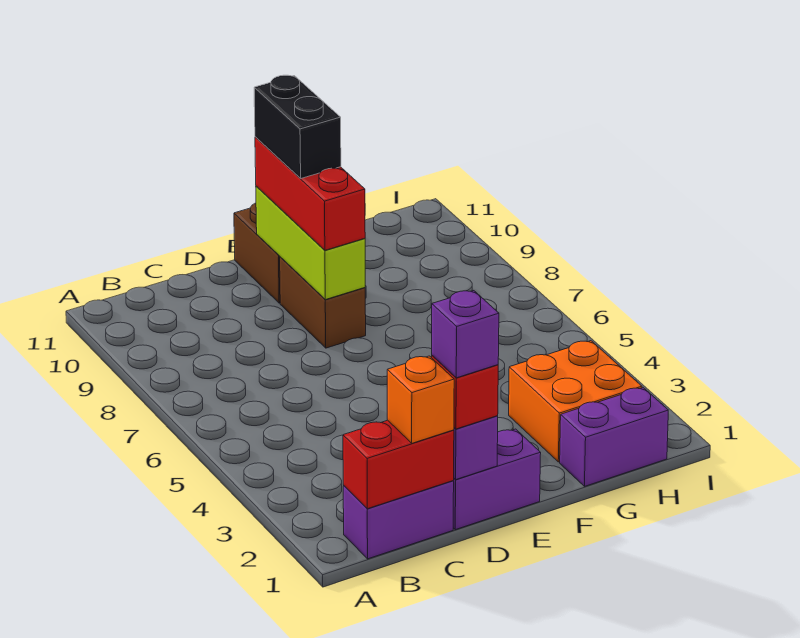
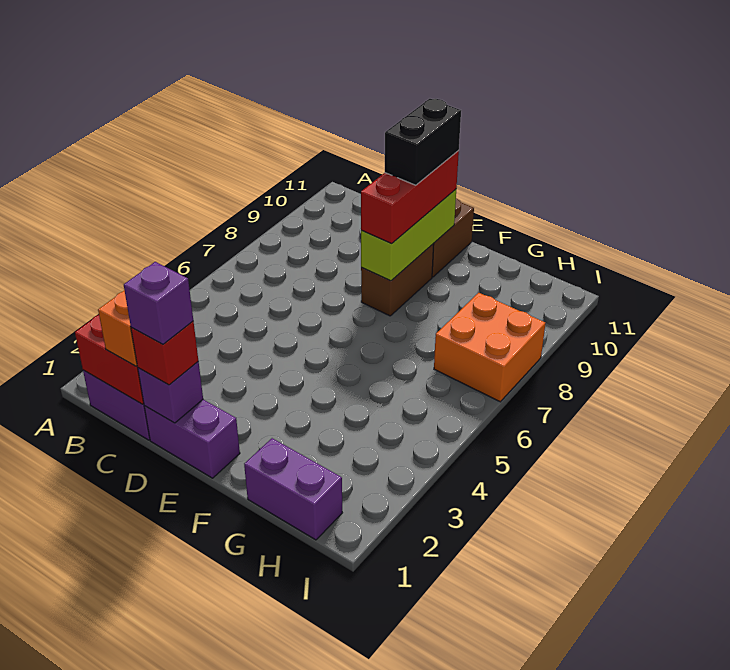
orange 2x2 brick [509,341,642,462] -> orange 2x2 brick moved to [434,293,546,402]

